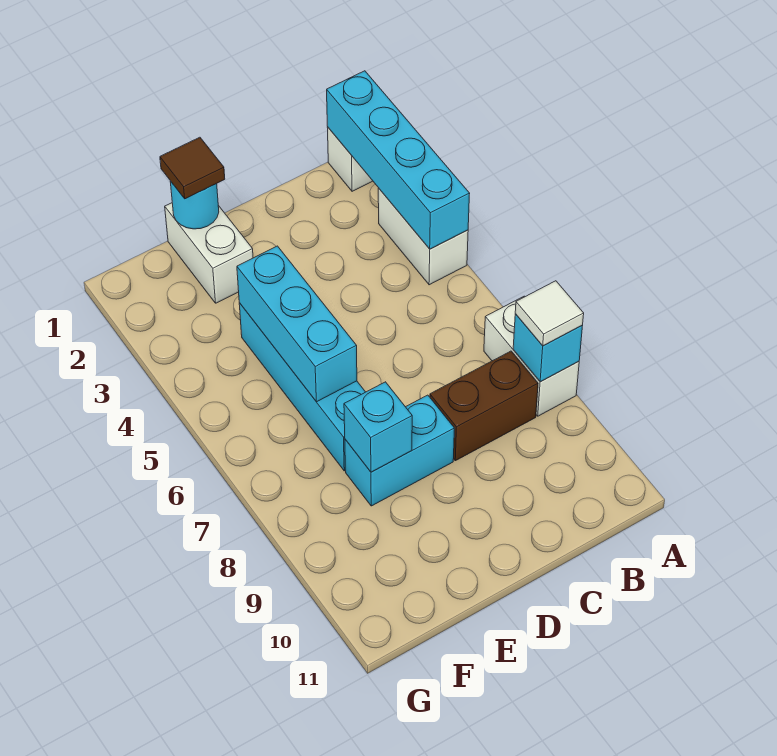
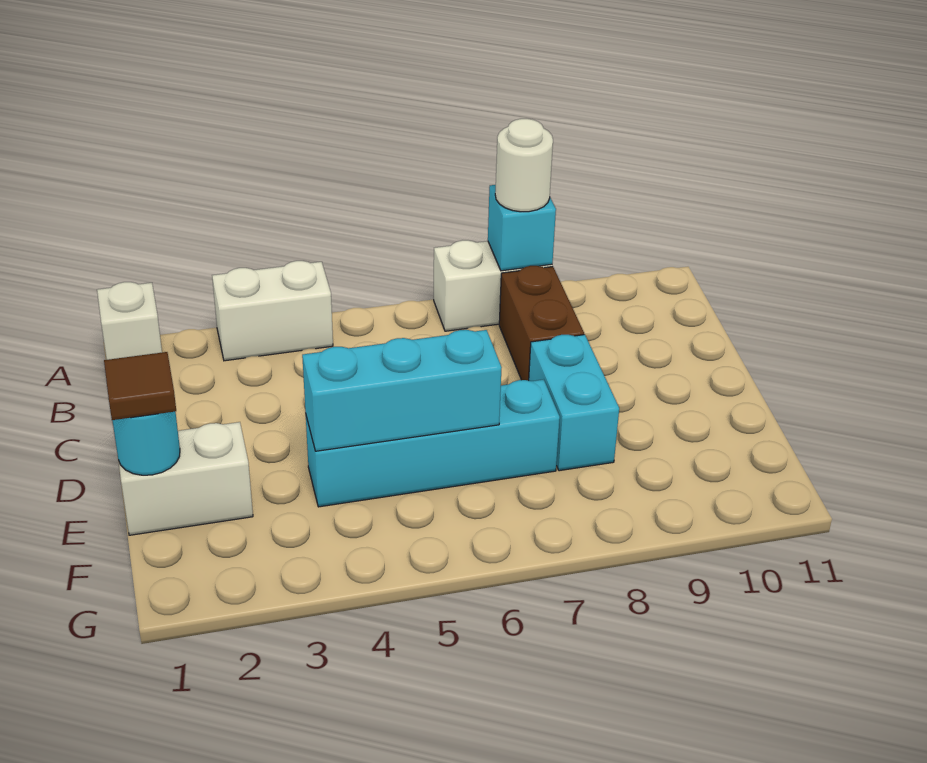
cyan 1x4 brick [327,71,470,249] -> none
white 1x1 tile [515,281,584,346] -> white 1x1 round brick [495,119,553,212]
cyan 1x1 brick [344,382,412,472] -> none

